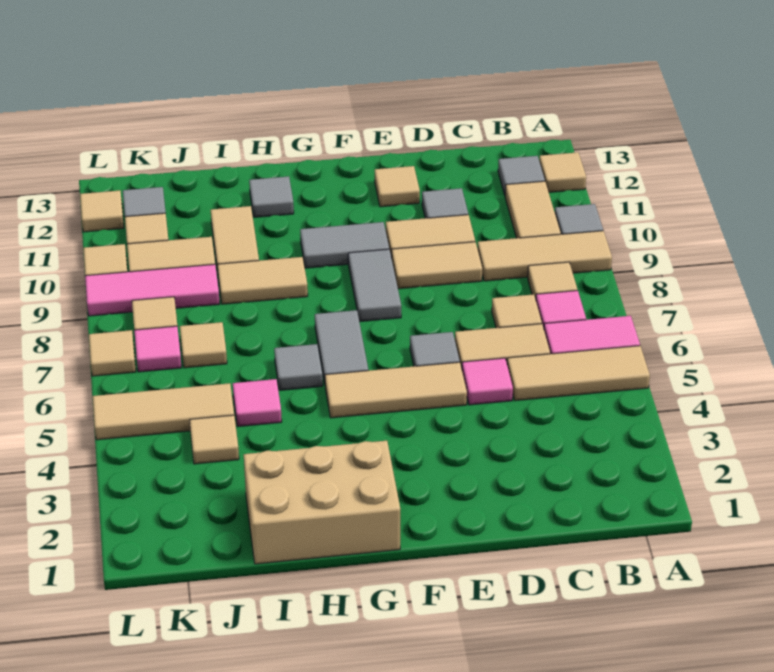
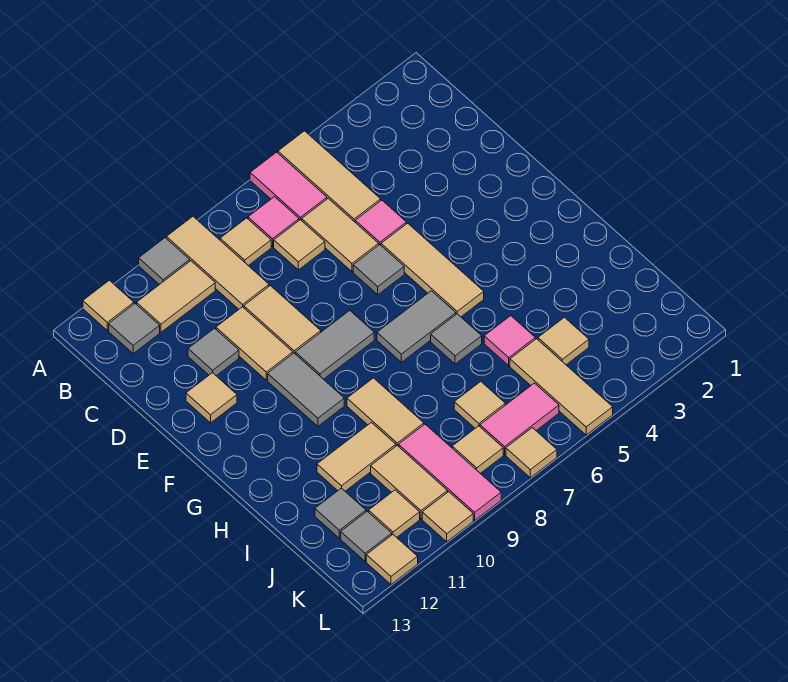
tan 2x3 brick [244,441,400,564] -> none
grey 1x1 tile [249,176,294,217] -> grey 1x1 tile moved to [315,488,366,538]
pink 1x1 tile [134,326,181,372] -> pink 1x2 tile [480,383,559,455]

